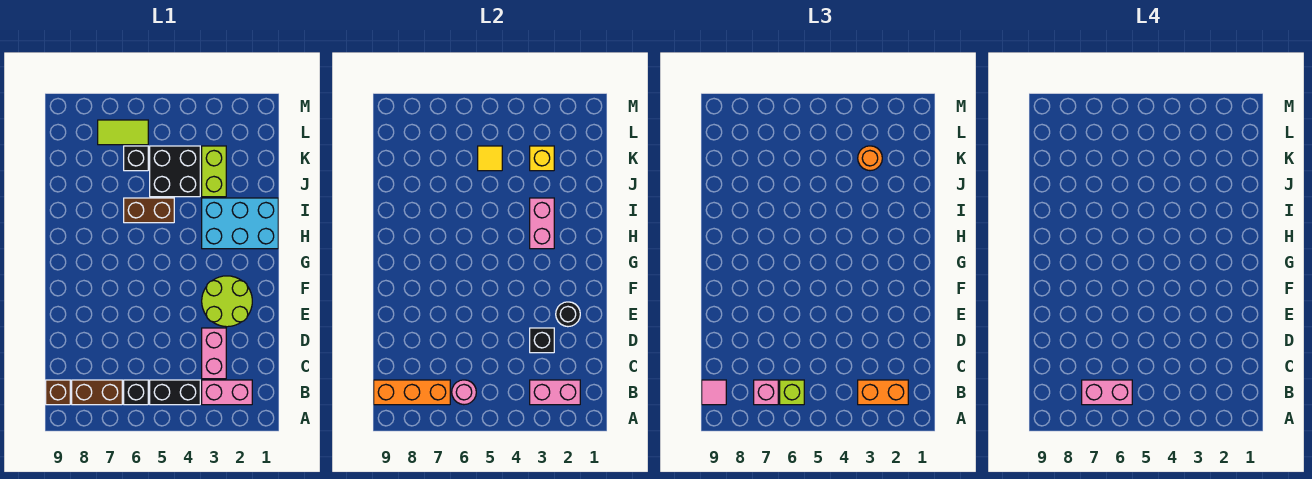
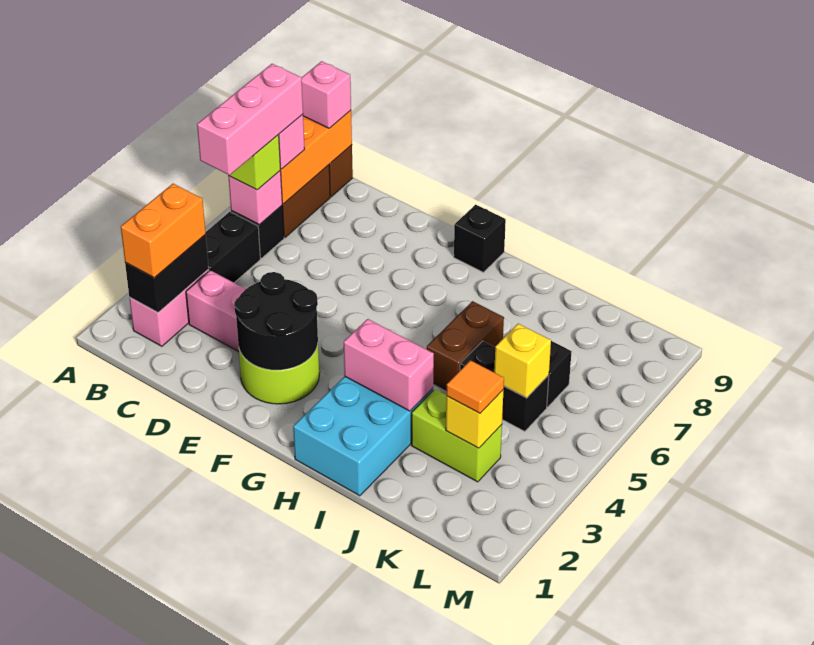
pink 1x2 brick [530,380,580,405] -> black 1x2 brick [125,235,209,313]
pink 1x1 round brick [452,380,476,405] -> pink 1x1 brick [228,170,282,225]
pink 1x2 brick [1082,380,1132,405] -> pink 1x3 brick [197,64,303,175]
pink 1x1 tile [702,380,726,405] -> pink 1x1 brick [302,61,351,128]
black 1x1 brick [530,328,554,353] -> black 1x1 brick moved to [454,205,506,272]
black 1x1 round brick [556,302,580,327] -> black 2x2 round brick [234,272,318,370]
black 2x2 brick [150,146,200,197] -> black 1x2 brick [460,341,549,431]
orange 1x1 round brick [858,146,882,171] -> orange 1x1 tile [446,360,504,413]
yellow 1x1 tile [478,146,502,171] -> yellow 1x1 brick [494,324,551,398]
lime 1x2 tile [98,120,148,145] -> none

